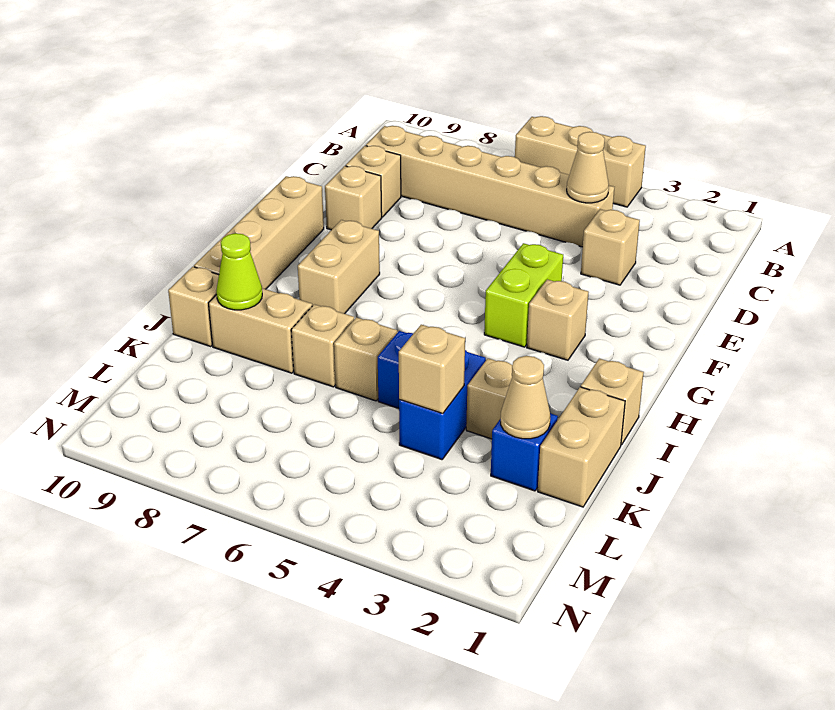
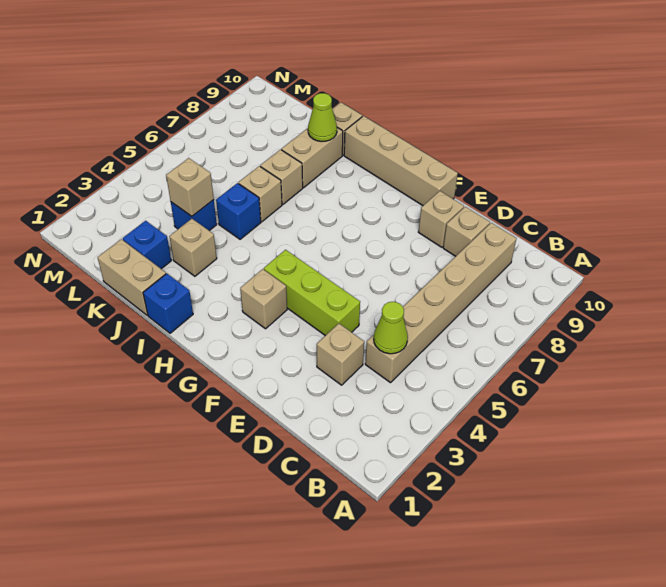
tan 1x3 brick [515,116,646,207] -> none
tan 1x1 cone [567,132,609,203] -> lime 1x1 cone [374,302,408,354]
lime 1x2 brick [484,243,563,347] -> lime 1x3 brick [264,250,360,336]
tan 1x2 brick [298,220,380,314] -> none
tan 1x1 brick [581,359,644,445] -> blue 1x1 brick [143,274,193,333]
blue 1x2 brick [399,350,486,460] -> blue 1x1 brick [171,200,217,231]
tan 1x1 cone [501,356,550,439] -> none

